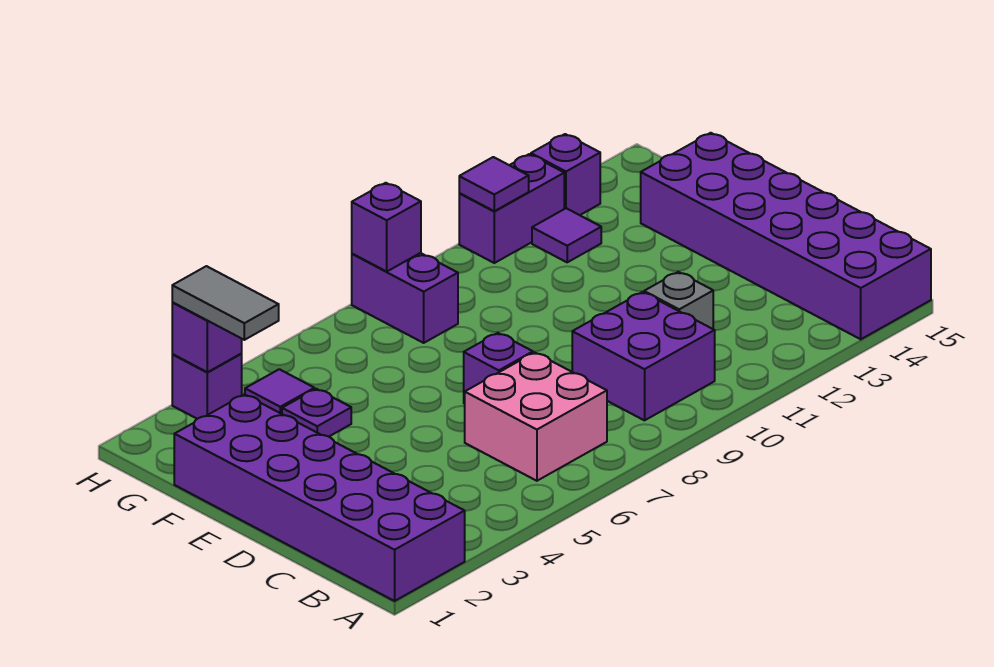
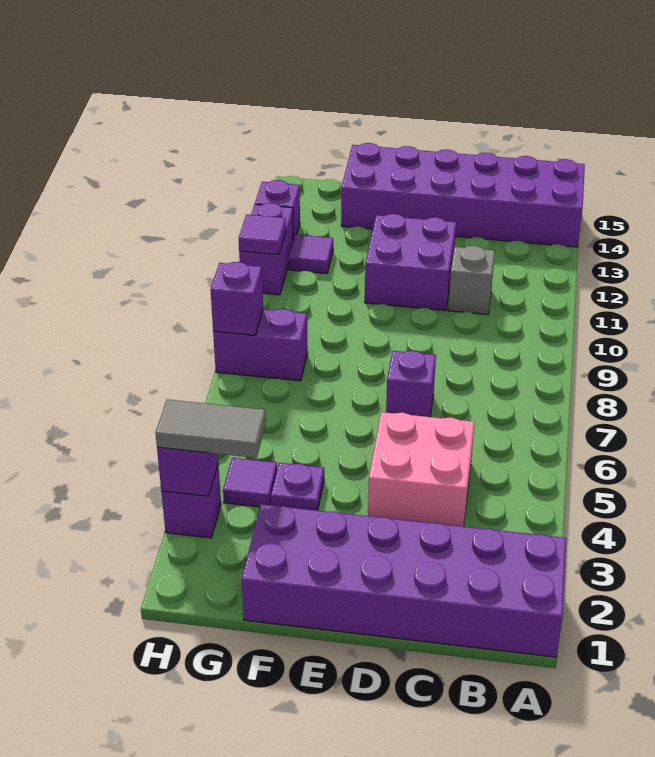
pink 2x2 brick [465,352,607,481] -> pink 2x2 brick moved to [368,412,474,526]
purple 2x2 brick [572,292,715,420] -> purple 2x2 brick moved to [365,214,456,311]

